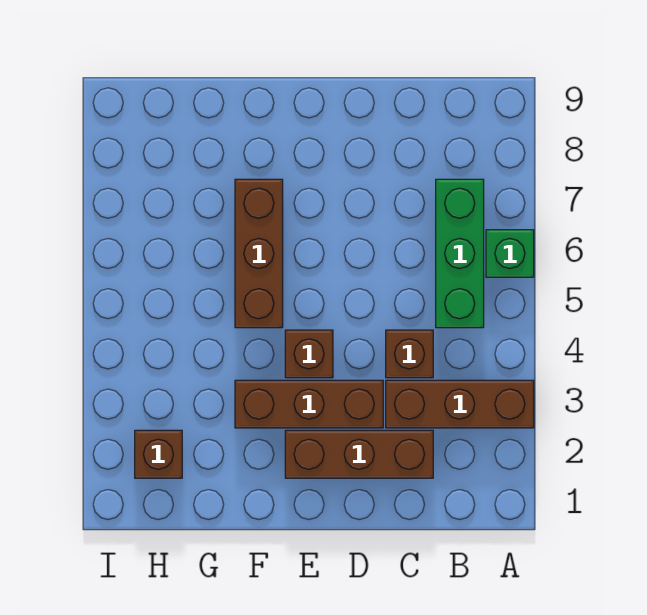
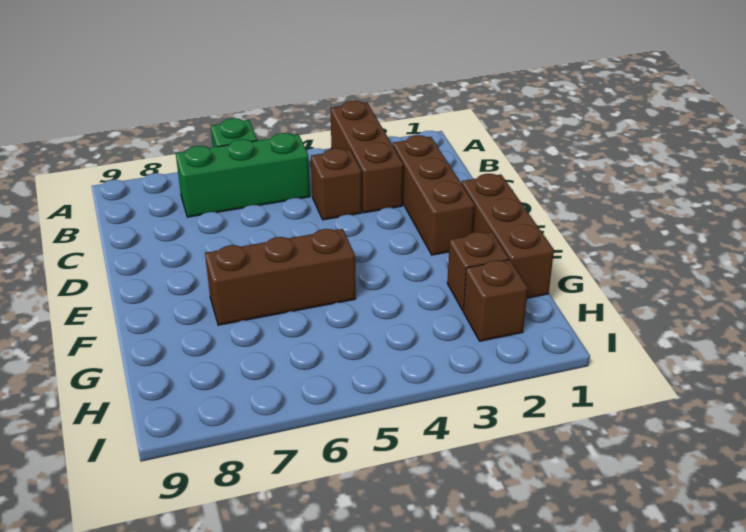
brown 1x3 brick [235,380,383,428] -> brown 1x3 brick moved to [462,174,554,298]
brown 1x1 brick [285,330,333,378] -> brown 1x1 brick moved to [447,232,509,310]

